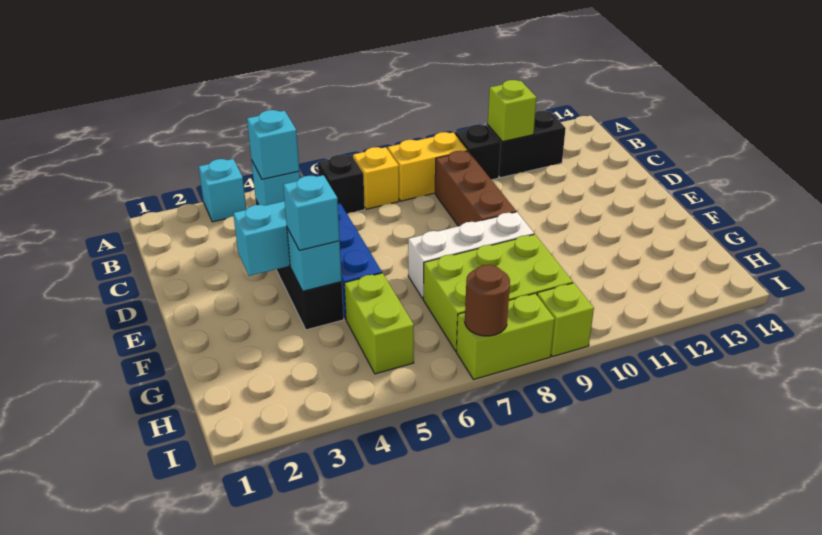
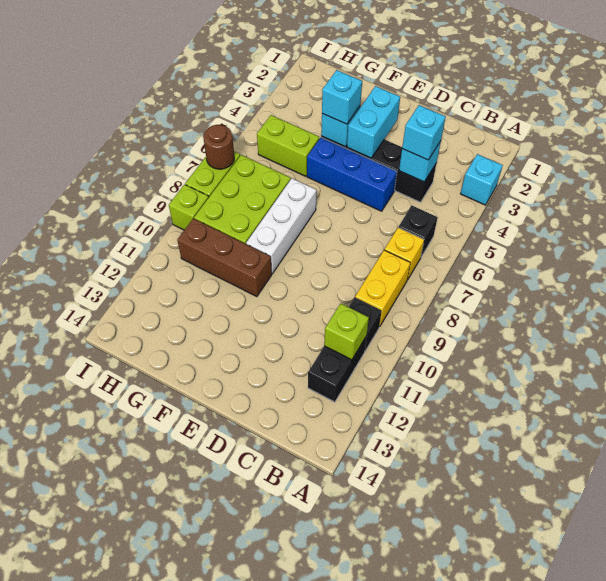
brown 1x3 brick [435,151,516,226] -> brown 1x3 brick moved to [177,218,272,297]

